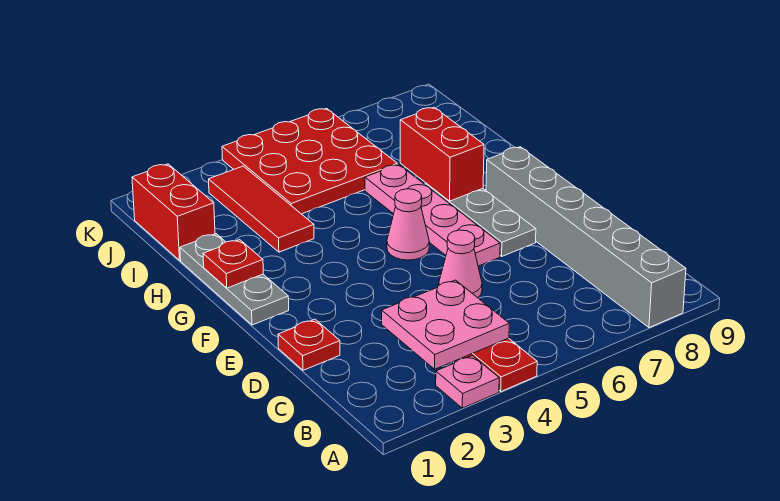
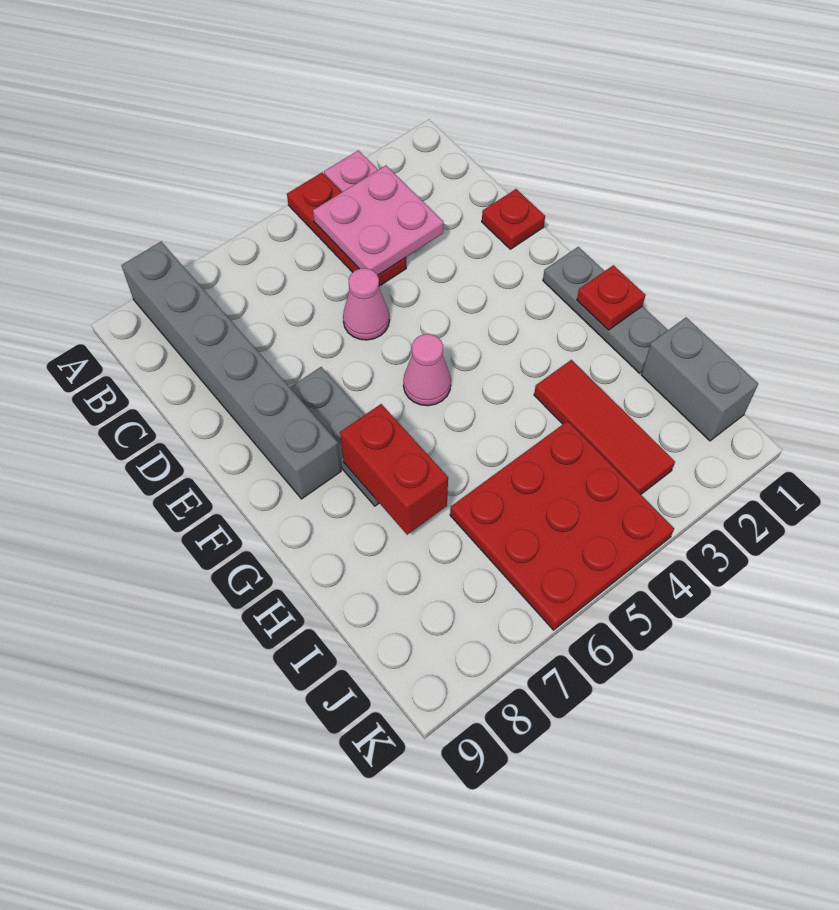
pink 1x4 plate [365,164,500,266] -> none
red 1x2 brick [132,164,215,260] -> grey 1x2 brick [641,318,758,441]

